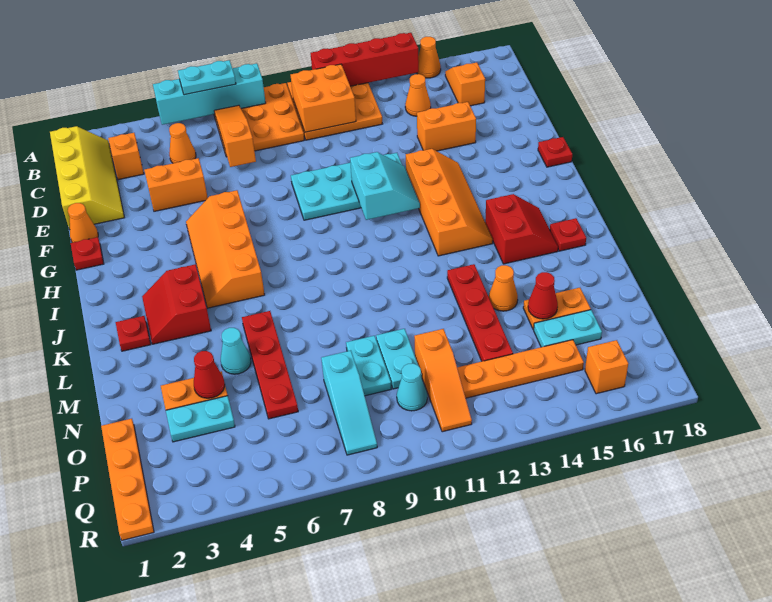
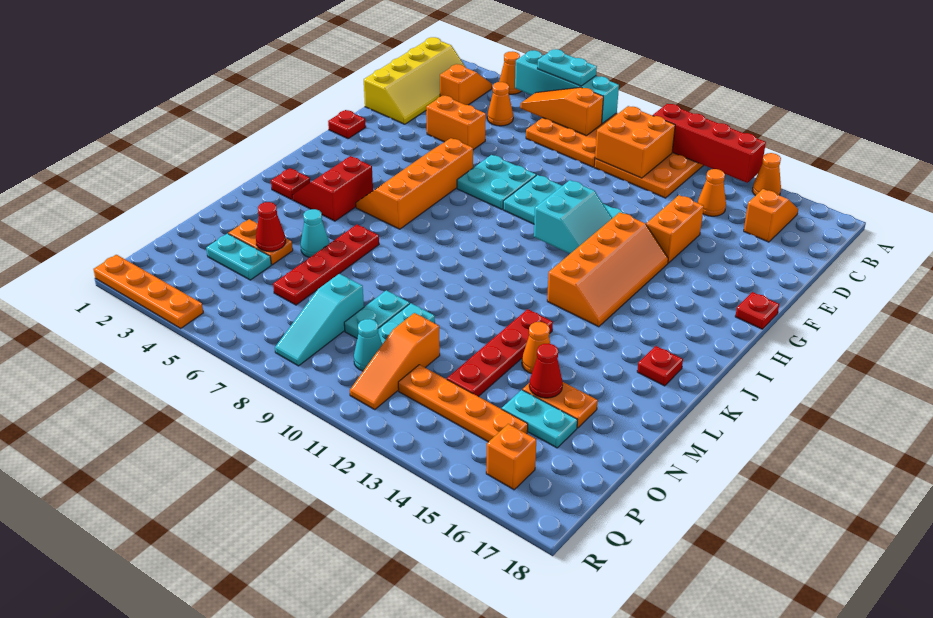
orange 1x3 slope [214,105,256,167] -> orange 1x3 slope turned to [520,87,603,136]
orange 1x2 brick [417,102,476,151] -> orange 1x2 brick turned to [647,195,704,263]
orange 1x1 cone [68,203,98,243] -> orange 1x1 cone moved to [499,51,522,94]
none -> cyan 2x2 plate [457,155,536,209]
red 2x2 slope [485,194,558,264] -> none
orange 1x4 plate [101,419,154,540] -> orange 1x4 plate turned to [93,255,203,328]

